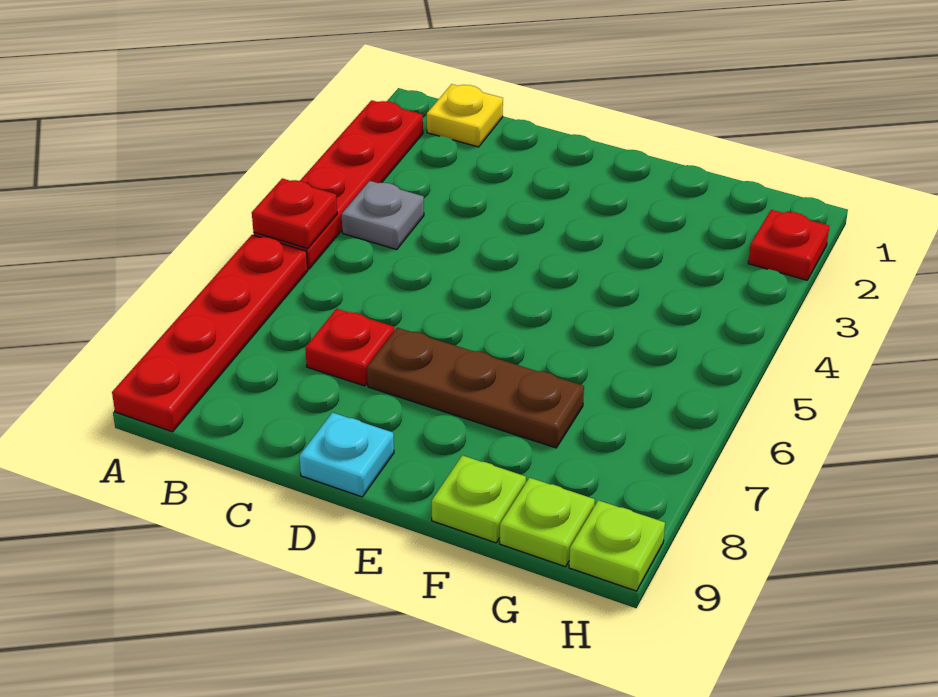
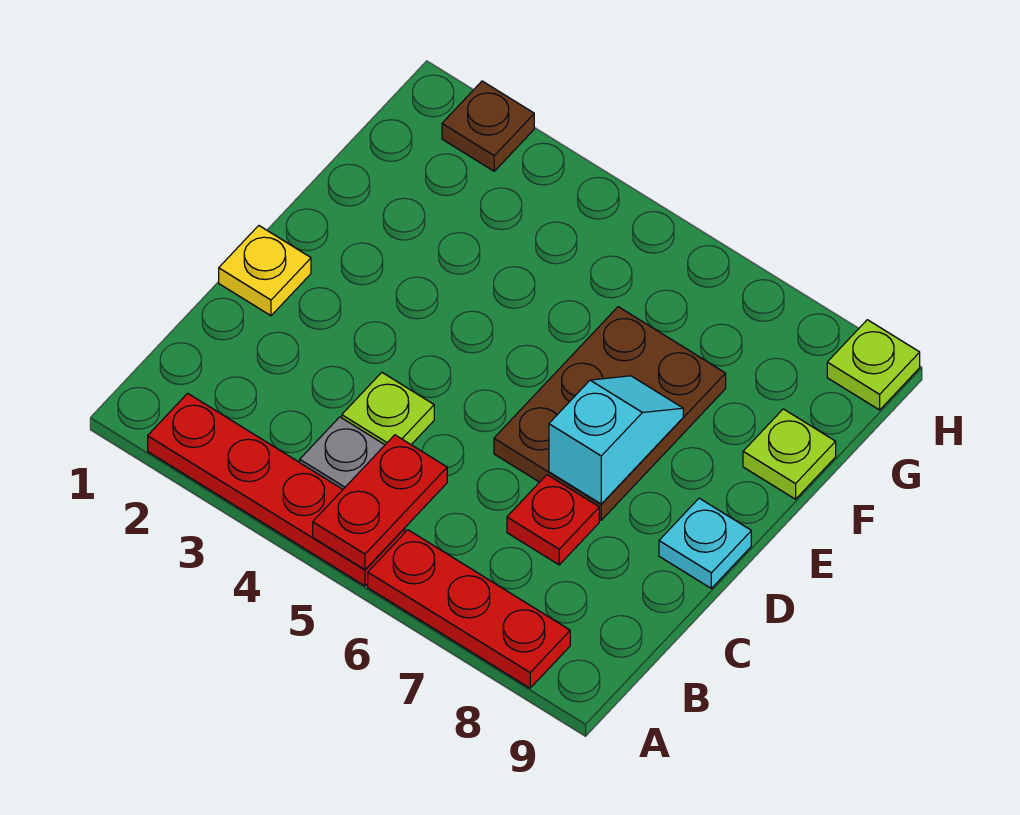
red 1x1 plate [252,178,337,249] -> red 1x2 plate [313,435,447,570]
red 1x4 plate [112,235,308,432] -> red 1x3 plate [368,530,570,688]
yellow 1x1 plate [427,84,503,147] -> yellow 1x1 plate moved to [219,226,311,316]
brown 1x3 plate [367,328,584,448] -> brown 2x3 plate [494,307,726,520]
none -> cyan 1x2 slope [549,376,683,504]
lime 1x1 plate [500,478,595,567] -> lime 1x1 plate moved to [342,373,434,445]
red 1x1 plate [748,210,829,280] -> brown 1x1 plate [442,81,534,171]

